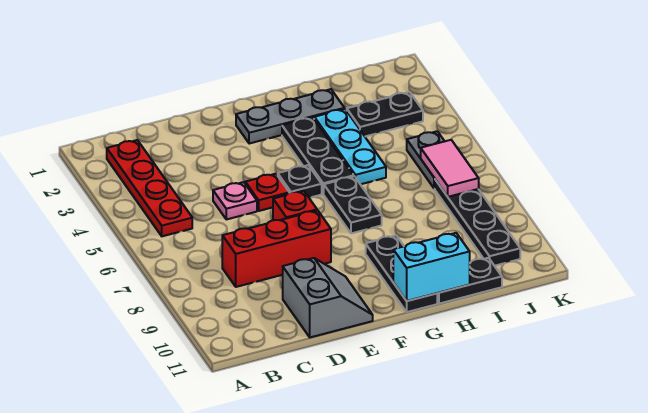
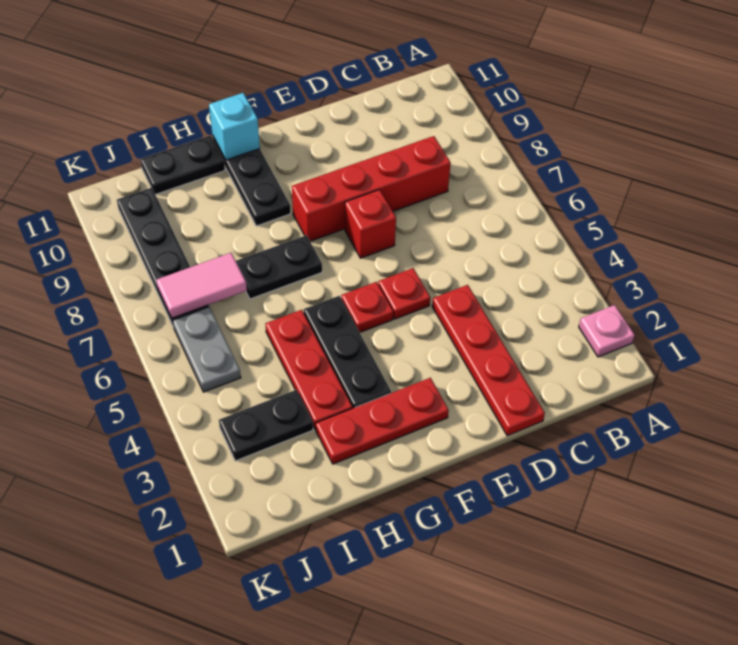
red 1x4 plate [107,140,192,236] -> red 1x4 plate moved to [432,285,545,436]
red 1x3 brick [222,210,331,287] -> red 1x4 brick [292,136,451,241]
pink 1x1 plate [213,182,257,219] -> pink 1x1 plate moved to [579,305,635,357]
grey 2x2 slope [283,258,373,337] -> none
grey 1x3 plate [236,89,344,144] -> red 1x3 plate [316,378,449,464]
black 1x1 plate [278,165,322,197] -> red 1x1 plate [341,282,393,332]
black 1x2 plate [324,176,382,233] -> black 1x2 plate turned to [236,235,322,299]
cyan 1x2 brick [393,233,470,301] -> cyan 1x1 brick [209,93,260,160]
cyan 1x3 plate [314,109,386,184] -> red 1x3 plate [266,310,352,429]
pink 1x2 tile [421,140,479,197] -> pink 1x2 tile turned to [156,253,247,318]

